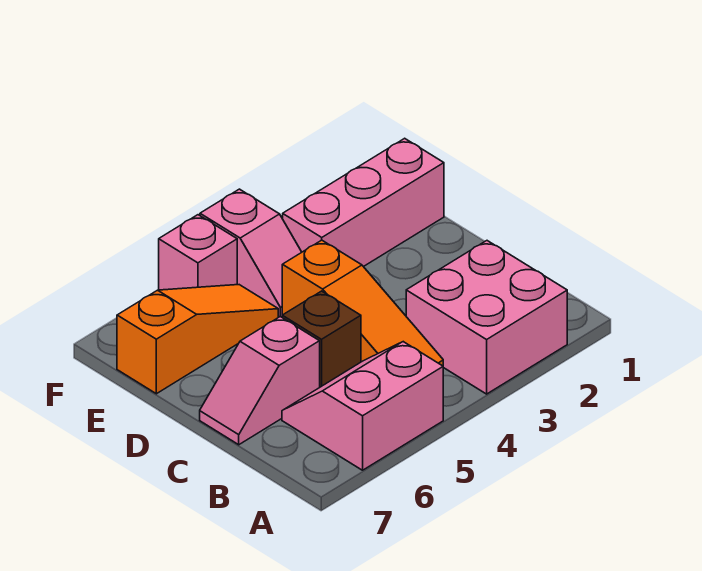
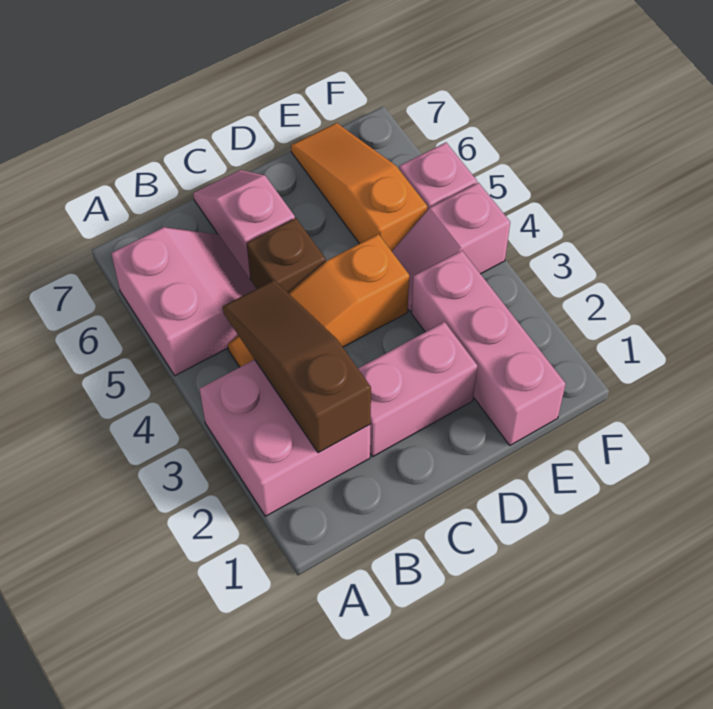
none -> brown 1x3 slope [223,280,371,453]
none -> pink 1x2 brick [358,322,477,457]
orange 1x3 slope [117,285,278,394] -> orange 1x3 slope turned to [291,123,427,251]

